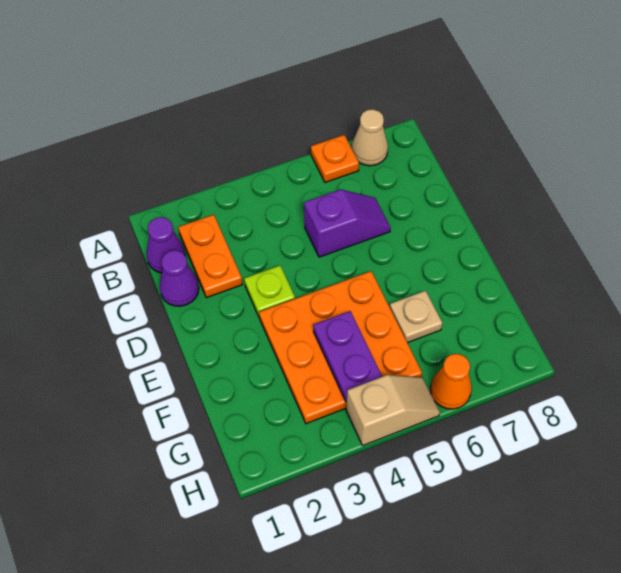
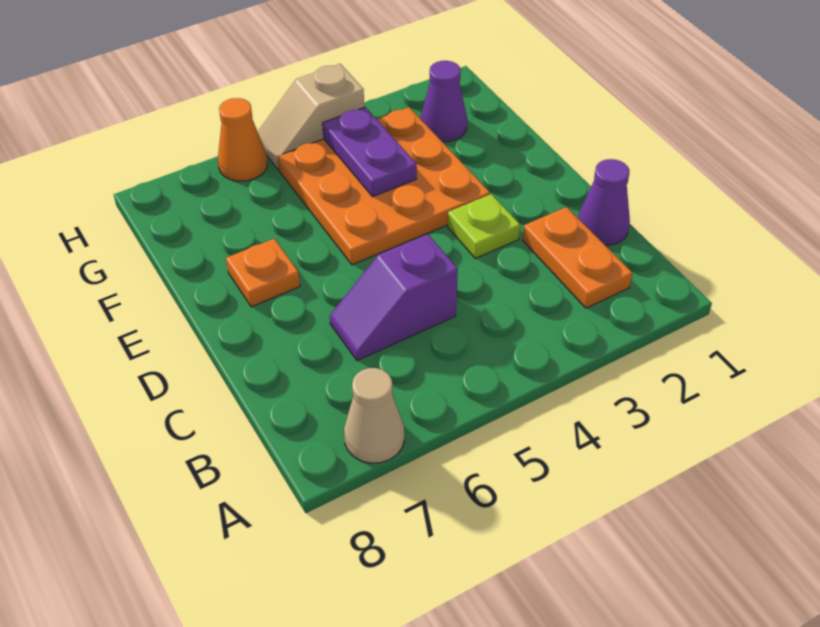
orange 1x1 plate [311,135,359,182] -> orange 1x1 plate moved to [226,239,300,307]
purple 1x1 cone [146,217,185,273] -> purple 1x1 cone moved to [420,61,467,142]
tan 1x1 plate [390,291,442,343] -> none

